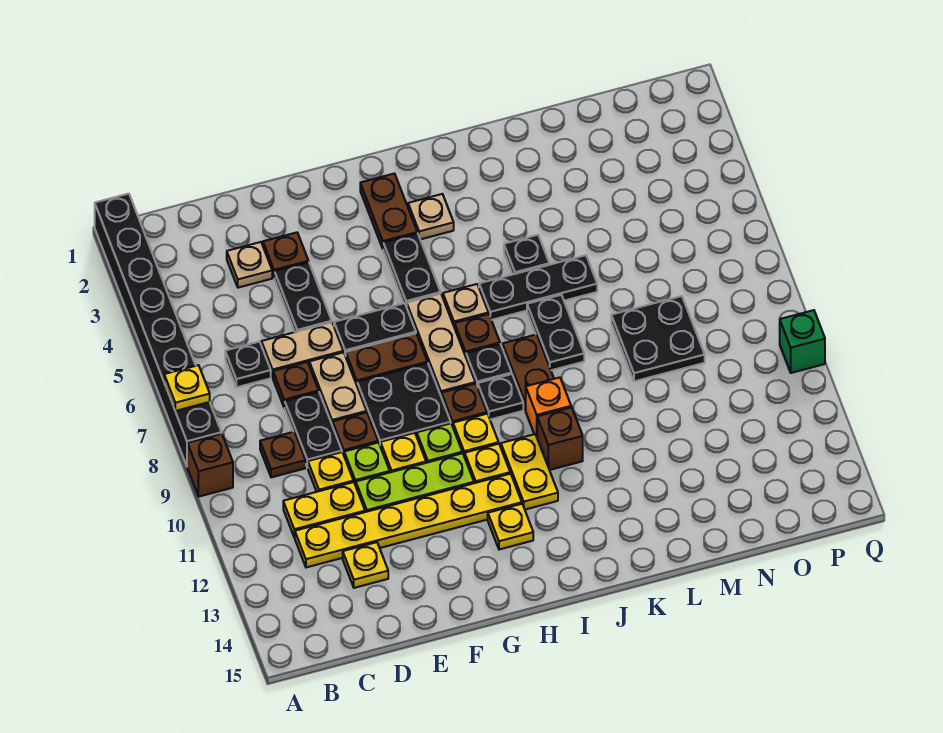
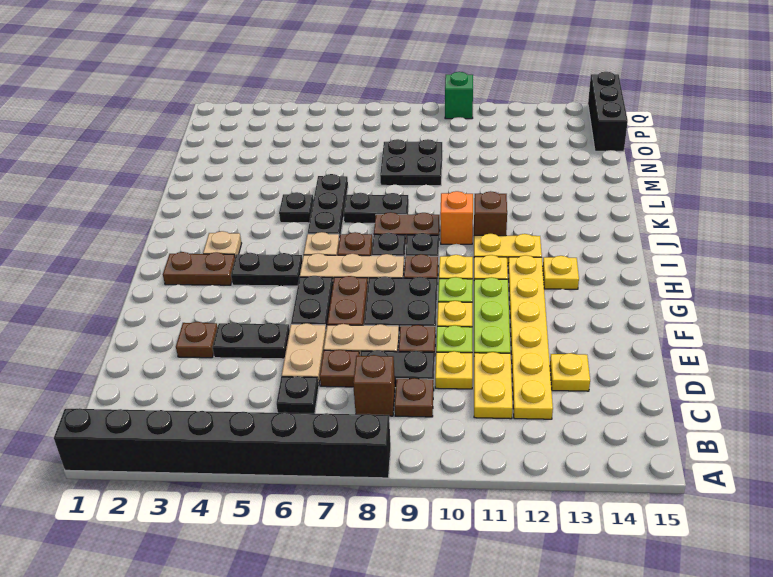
yellow 1x1 plate [164,365,210,411] -> none
brown 1x1 brick [187,434,233,497] -> brown 1x1 brick moved to [353,355,395,416]
tan 1x1 plate [227,242,272,288] -> none
none -> black 1x3 brick [588,72,628,151]

